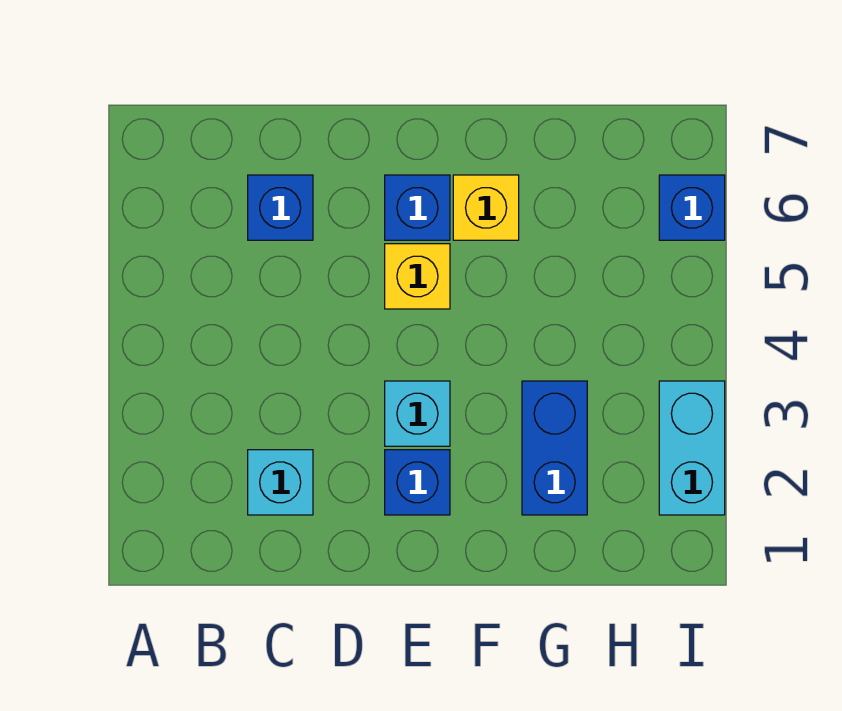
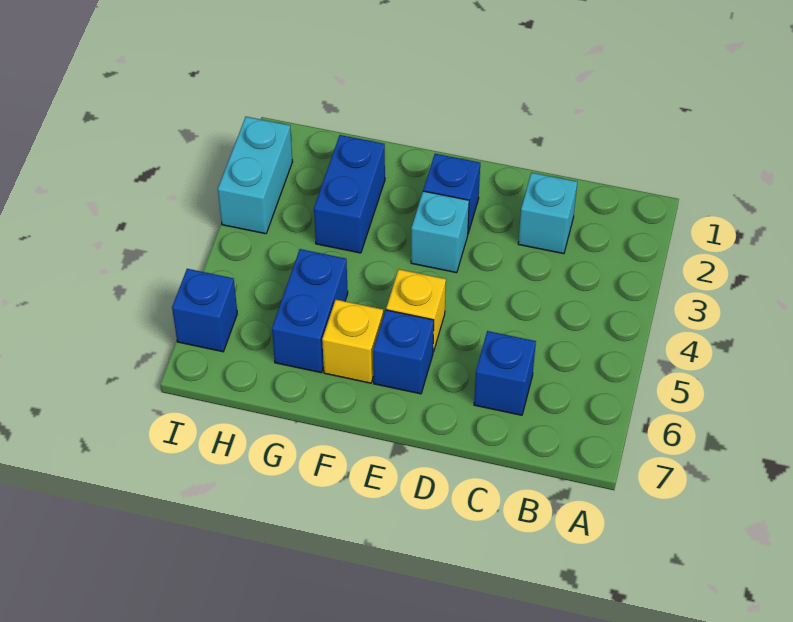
none -> blue 1x2 brick [272,249,348,373]

